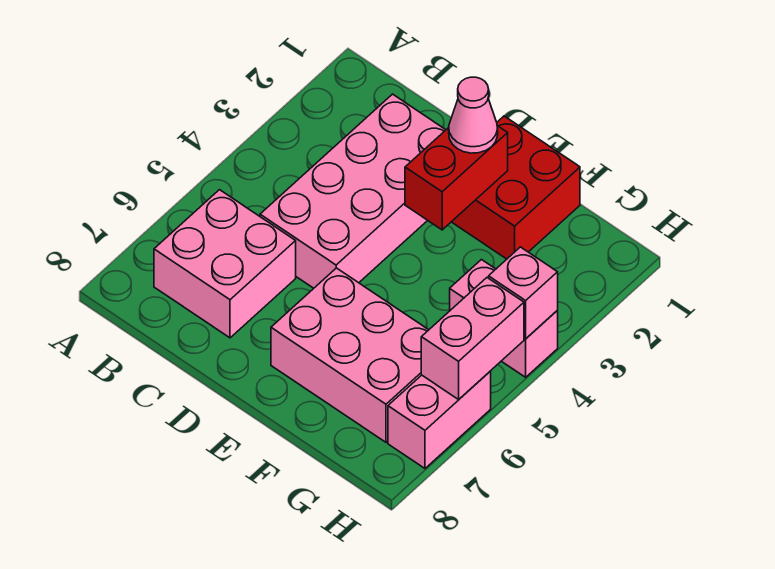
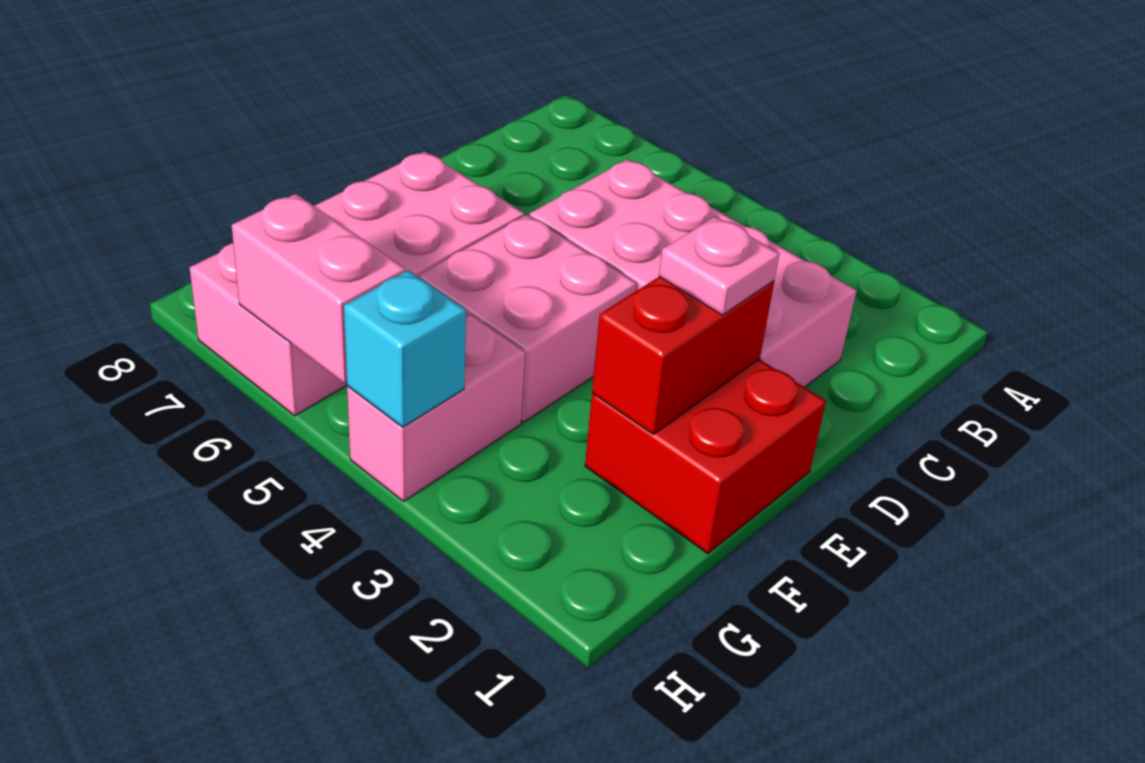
pink 2x2 brick [154,190,296,338] -> pink 2x2 brick moved to [418,215,636,422]
red 1x2 brick [405,126,508,230] -> red 1x2 brick turned to [592,277,774,434]
pink 1x1 cone [449,77,498,153] -> pink 1x1 plate [659,217,780,315]
pink 1x1 brick [489,247,558,339] -> cyan 1x1 brick [344,270,466,427]

